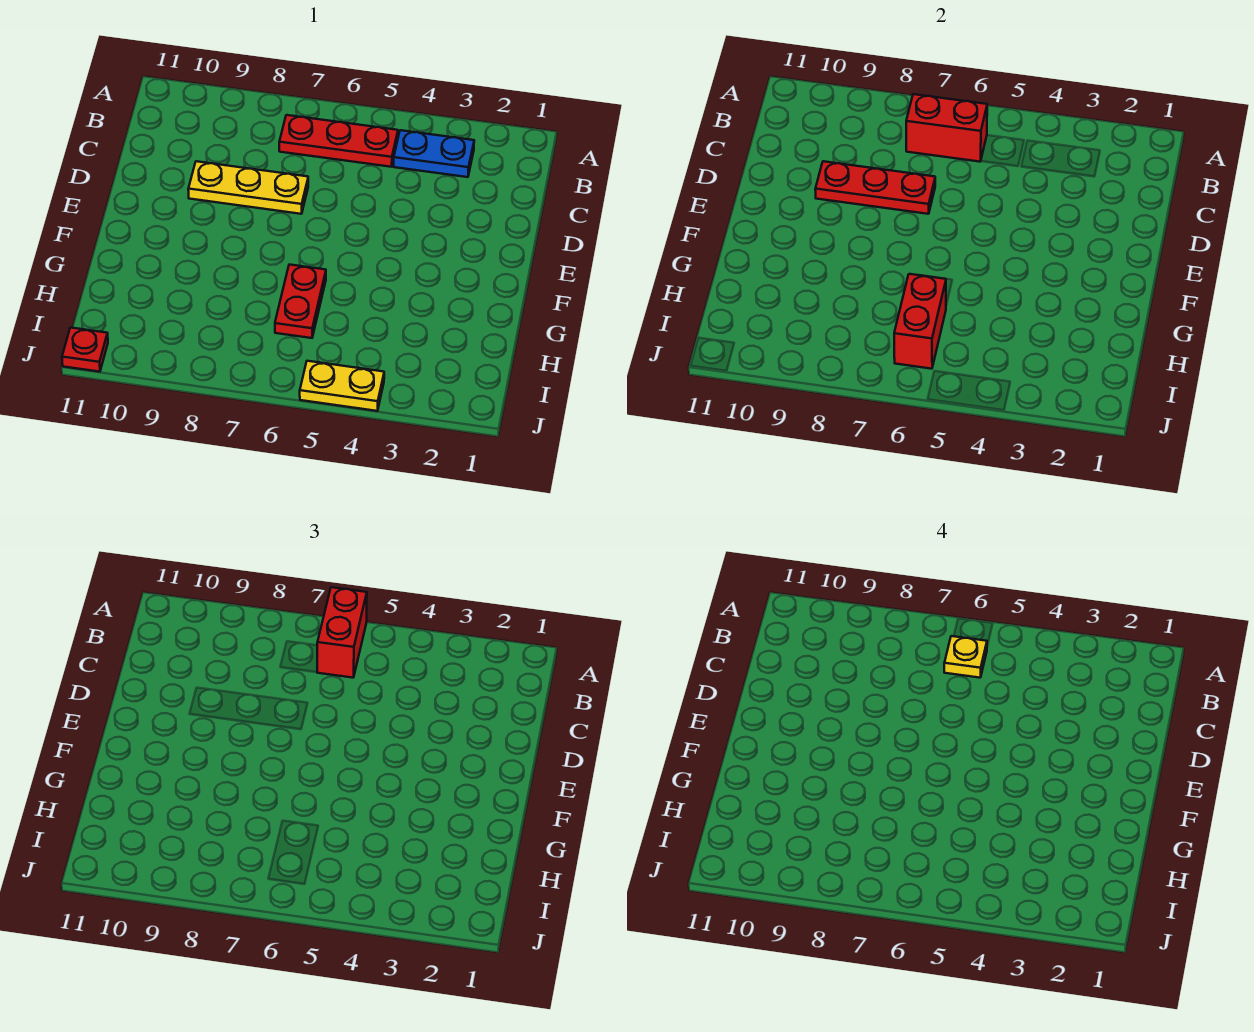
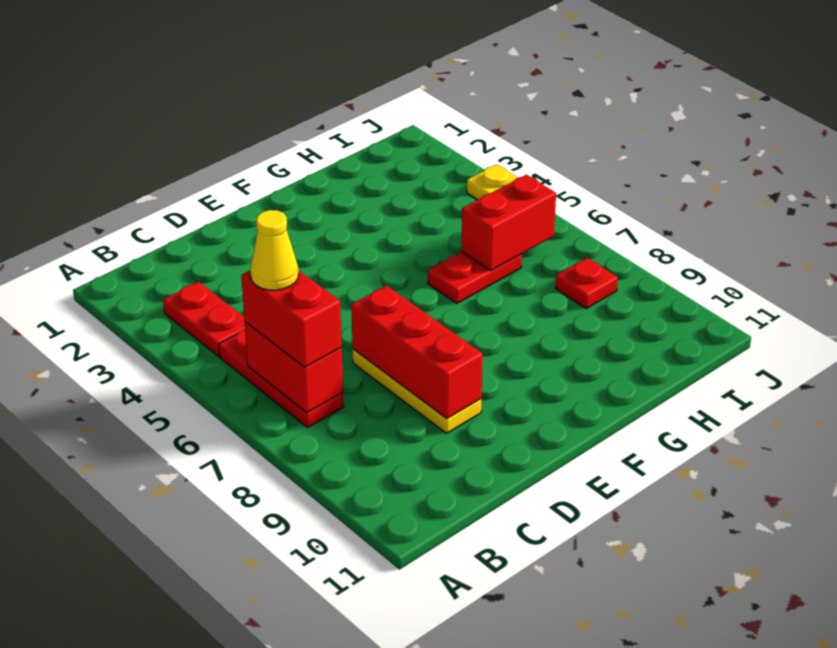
red 1x2 brick [317,587,367,678] -> red 1x2 brick turned to [241,270,342,367]
blue 1x2 plate [394,130,474,177] -> red 1x2 plate [163,282,245,356]
yellow 1x1 plate [944,636,987,678] -> yellow 1x1 cone [250,210,299,290]
red 1x3 plate [815,161,935,214] -> red 1x3 brick [351,286,483,418]
red 1x1 plate [62,328,108,372] -> red 1x1 plate moved to [556,258,618,308]

